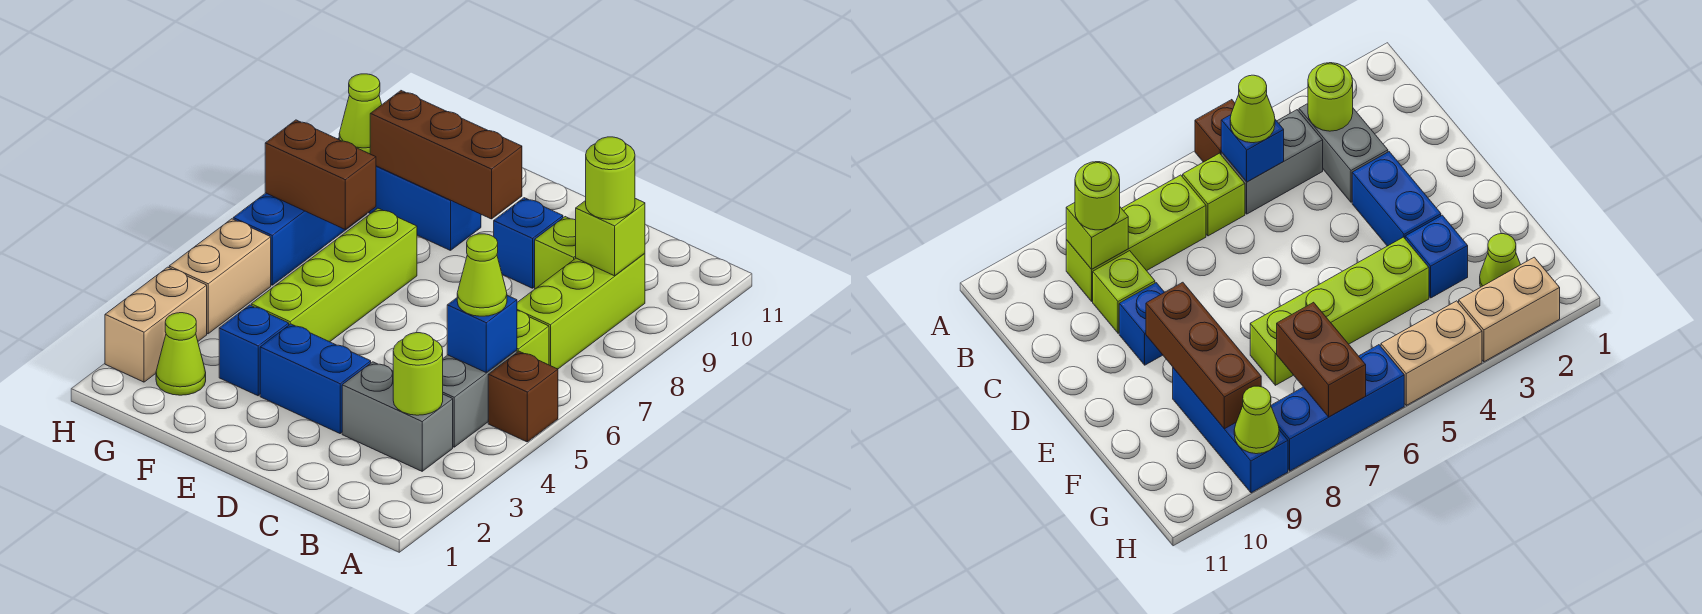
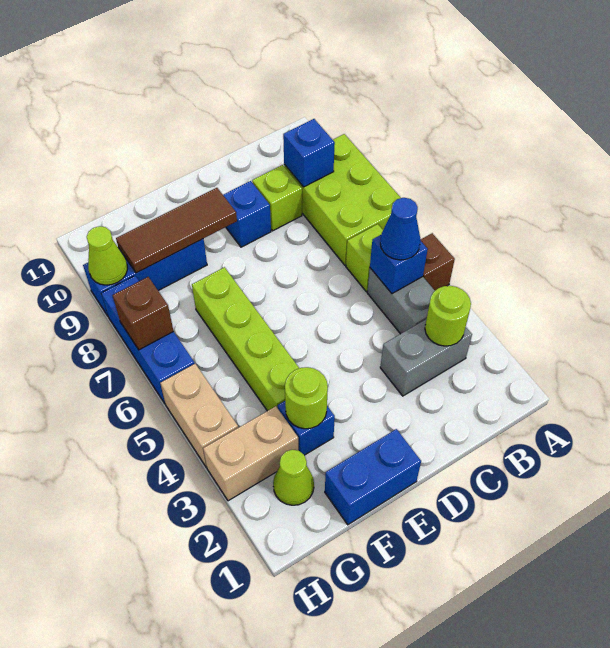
lime 1x1 cone [457,234,507,316] -> blue 1x1 cone [380,198,421,260]
lime 1x3 brick [517,253,645,369] -> lime 2x3 brick [284,134,401,265]
lime 1x1 brick [576,199,645,276] -> blue 1x1 brick [283,119,335,187]
lime 1x1 round brick [586,137,635,220] -> lime 1x1 round brick moved to [285,367,328,429]
blue 1x2 brick [260,324,371,433] -> blue 1x2 brick moved to [325,429,421,525]
brown 1x3 brick [370,91,522,219] -> brown 1x3 tile [116,188,237,273]
brown 1x2 brick [265,120,376,229] -> brown 1x1 brick [113,277,173,350]
tan 1x2 brick [105,267,207,382] -> tan 1x2 brick turned to [203,406,298,501]

